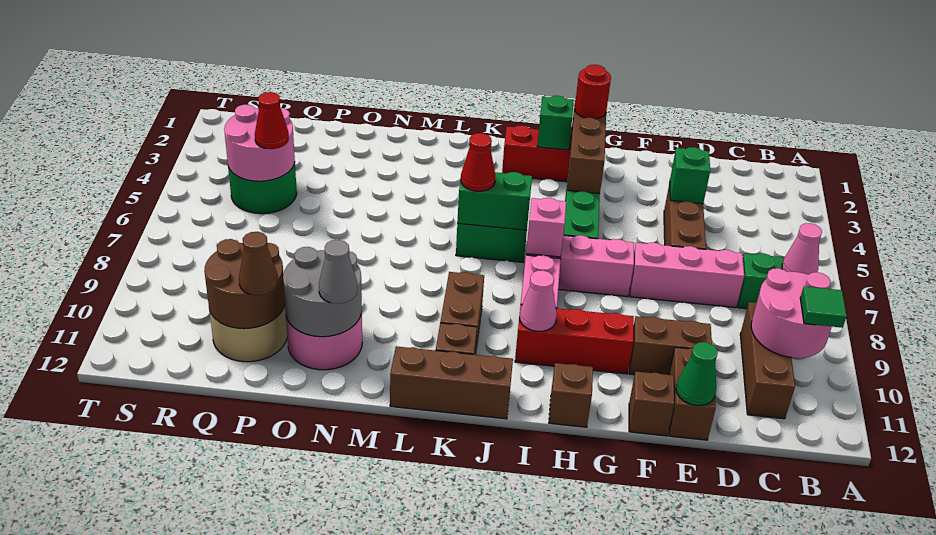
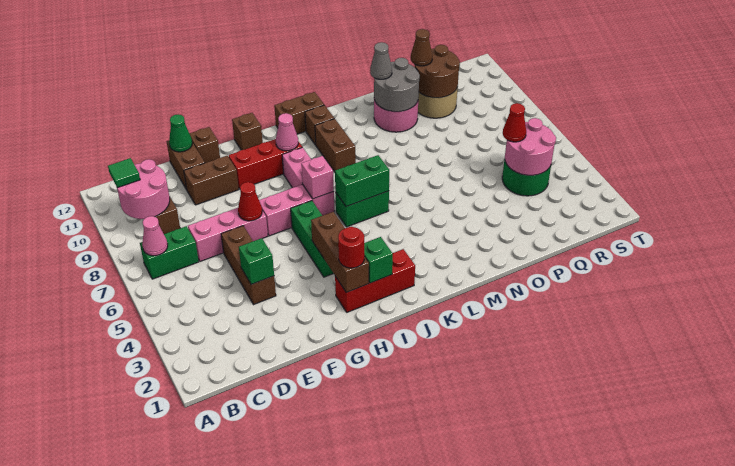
brown 1x3 brick [390,346,513,419] -> brown 1x2 brick [274,92,324,134]
red 1x1 cone [461,133,496,191] -> red 1x1 cone moved to [238,182,262,221]

